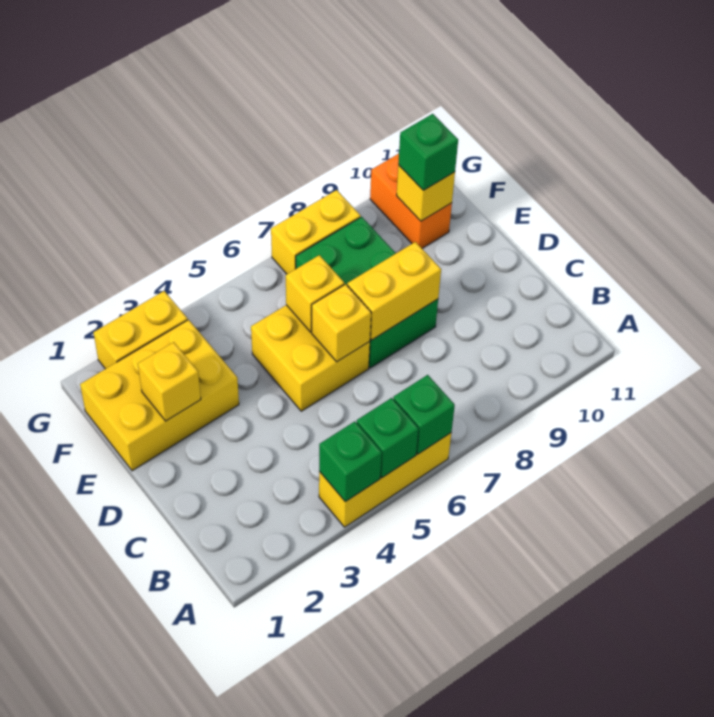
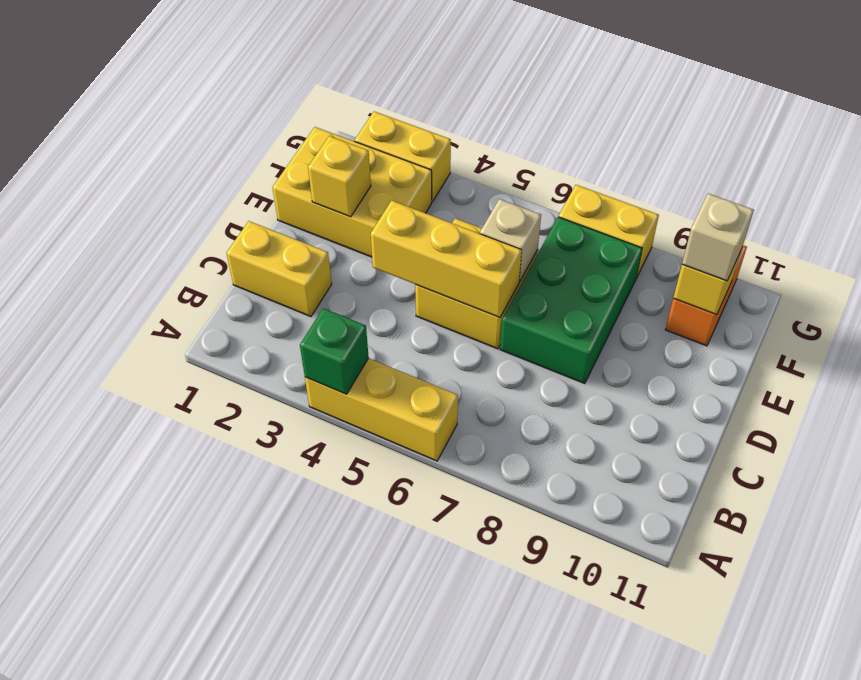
green 1x1 brick [357,398,419,478] -> none
green 1x1 brick [393,375,455,454] -> none
yellow 1x1 brick [312,284,371,362] -> yellow 1x3 brick [371,200,522,317]
yellow 1x2 brick [347,242,441,340] -> yellow 1x2 brick moved to [226,221,332,317]
yellow 1x1 brick [286,255,344,332] -> tan 1x1 brick [480,199,541,282]
green 1x1 brick [398,114,458,190] -> tan 1x1 brick [682,194,754,281]

